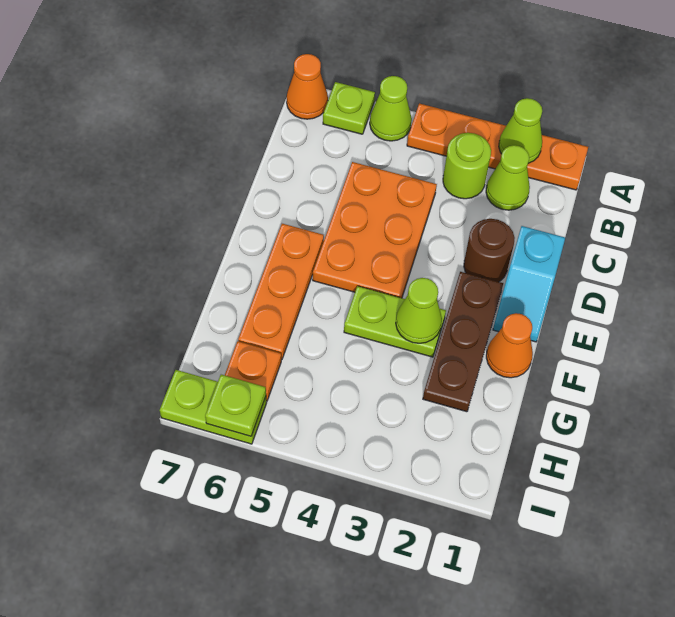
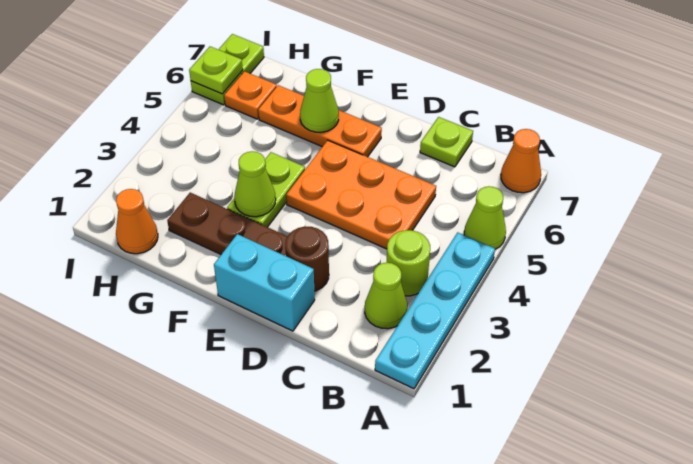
orange 1x4 plate [407,103,588,190] -> cyan 1x4 plate [375,232,495,389]
lime 1x1 cone [499,98,542,163] -> lime 1x1 cone moved to [300,69,339,132]
lime 1x1 plate [323,82,375,134] -> lime 1x1 plate moved to [420,117,473,167]
cyan 1x2 slope [493,226,565,342] -> cyan 1x2 brick [214,234,315,331]
orange 1x1 cone [486,313,533,378] -> orange 1x1 cone moved to [116,189,158,254]

